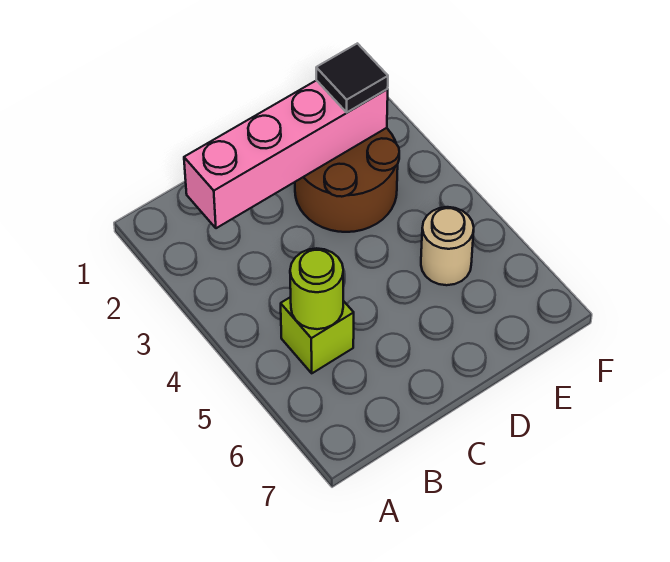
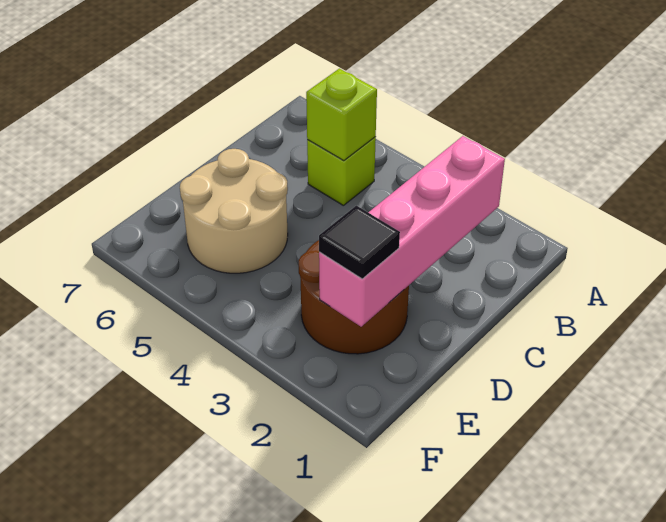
lime 1x1 round brick [290,248,343,329] -> lime 1x1 brick [306,69,377,161]
tan 1x1 round brick [421,207,474,285] -> tan 2x2 round brick [180,149,288,273]

